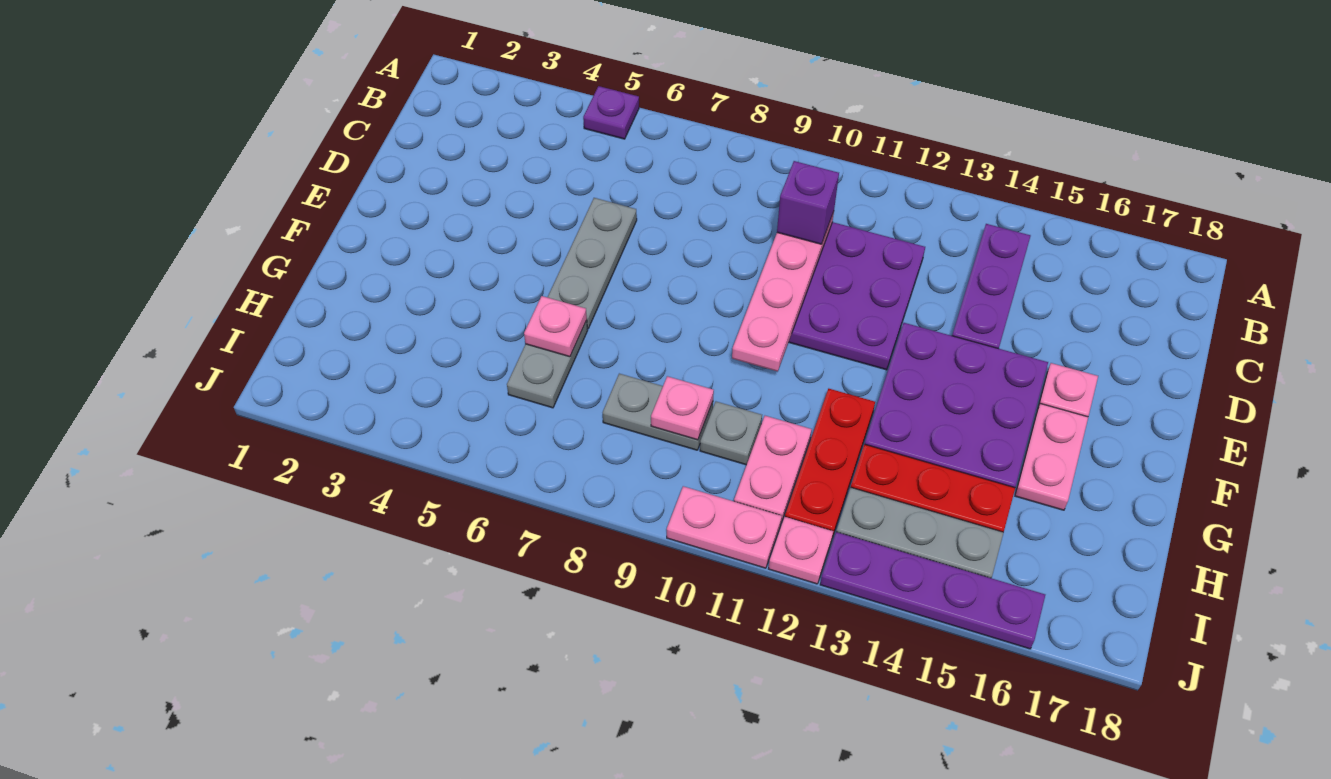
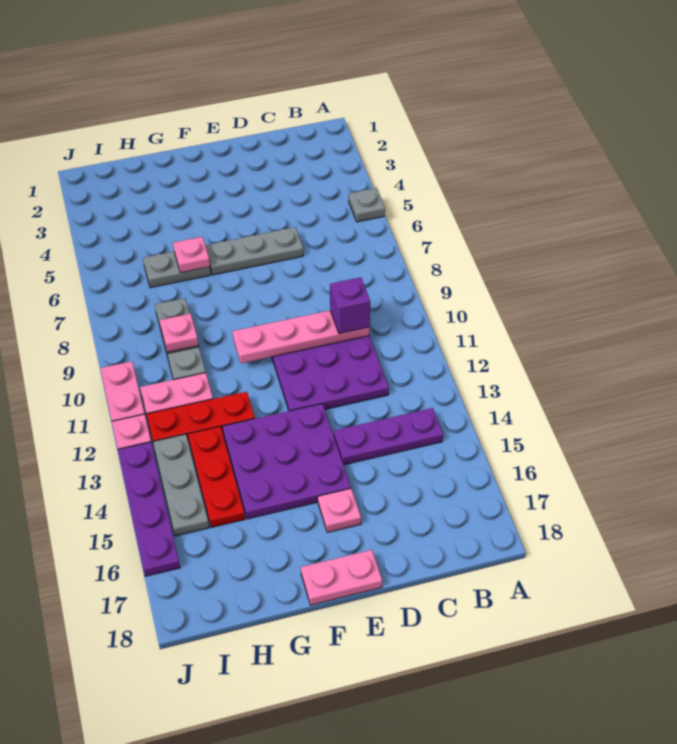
purple 1x1 plate [583,86,639,139] -> grey 1x1 plate [349,188,385,222]
pink 1x2 plate [1015,404,1088,510] -> pink 1x2 plate moved to [301,550,382,605]

